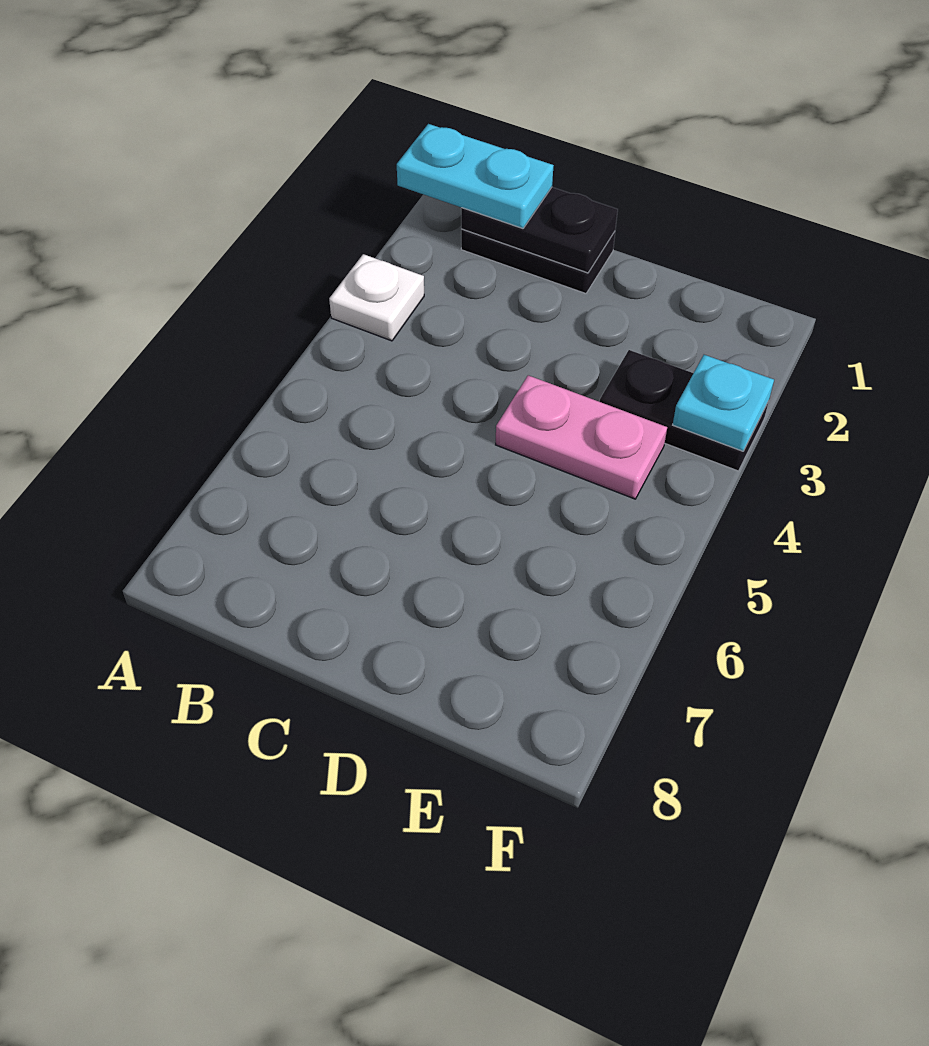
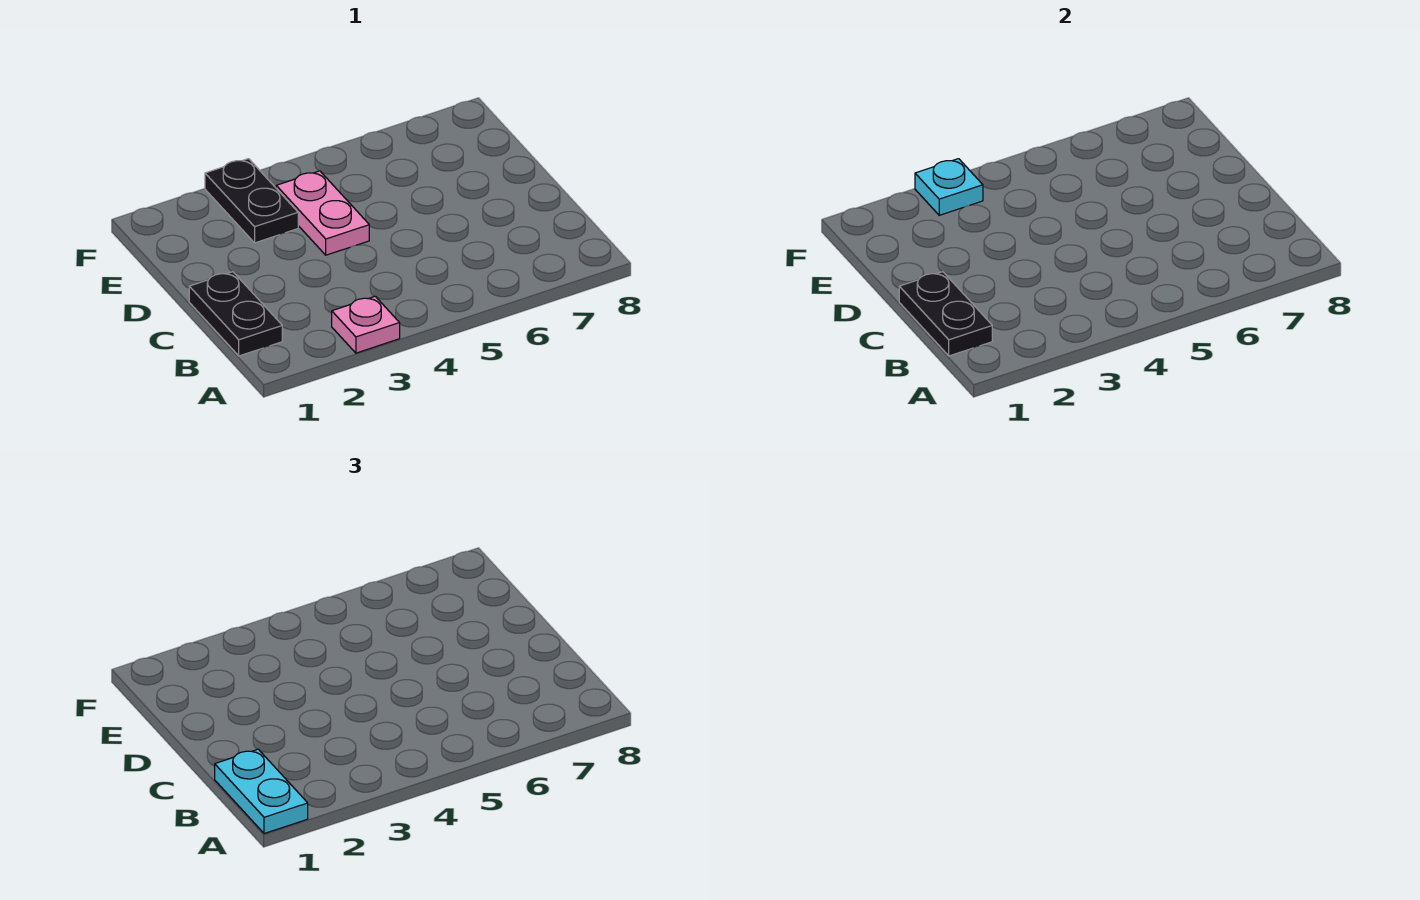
white 1x1 plate [329,254,424,341] -> pink 1x1 plate [332,296,400,353]

